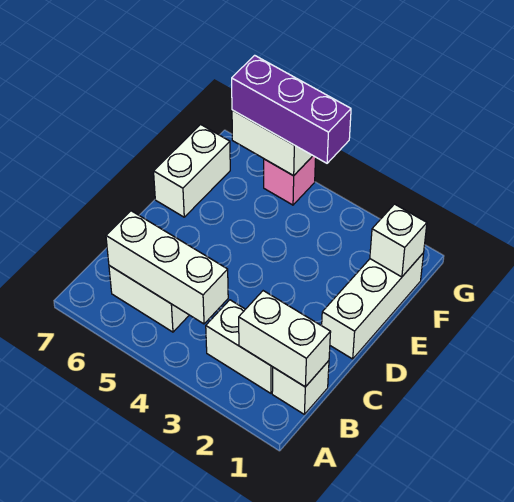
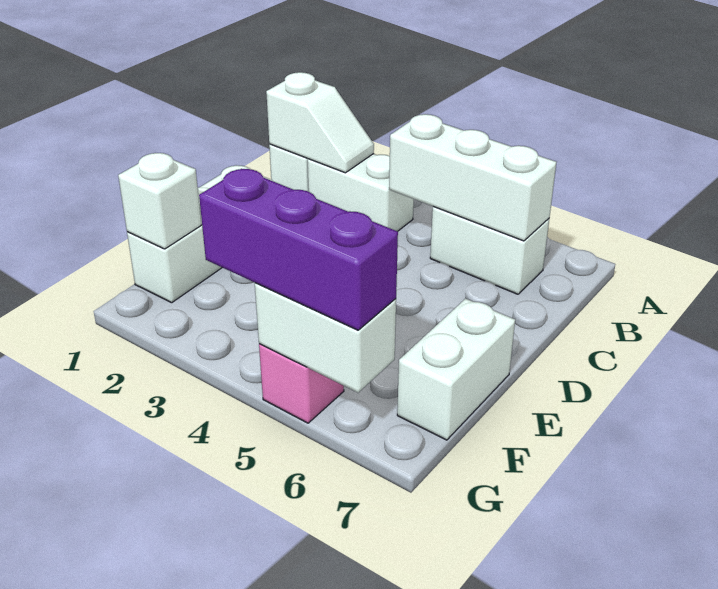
white 1x2 brick [239,291,331,387] -> white 1x2 slope [266,72,374,173]

